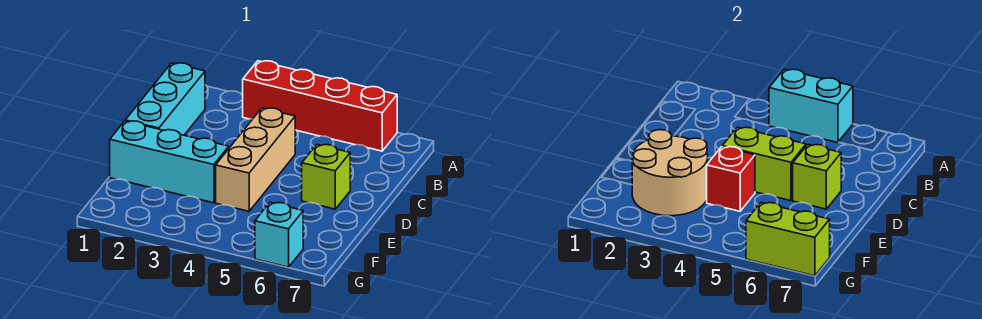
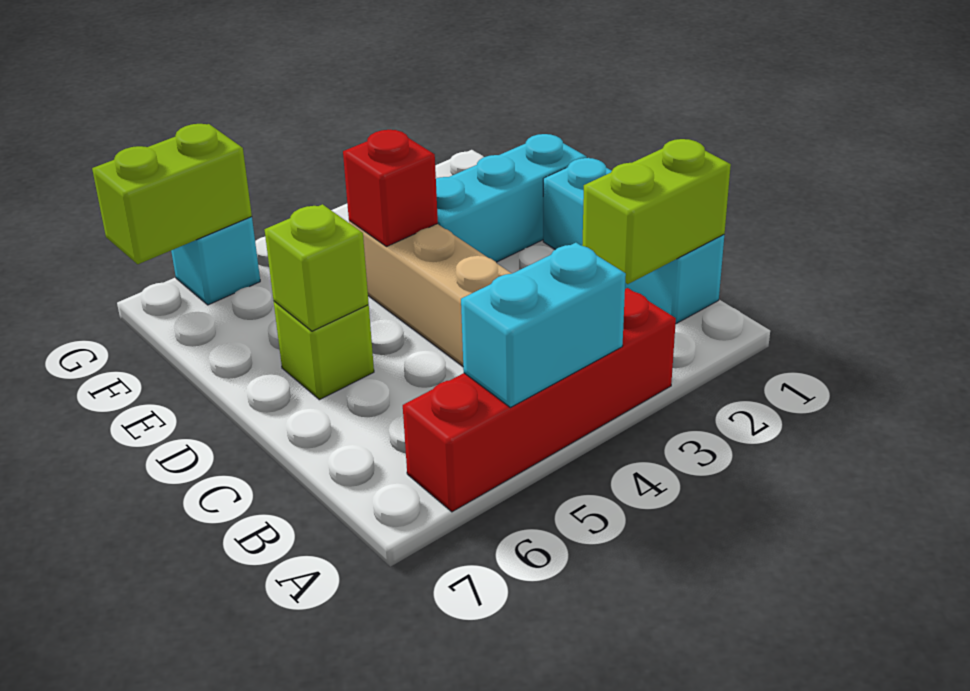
lime 1x2 brick [722,127,806,201] -> lime 1x2 brick moved to [582,139,731,284]
tan 2x2 round brick [632,130,708,216] -> none

